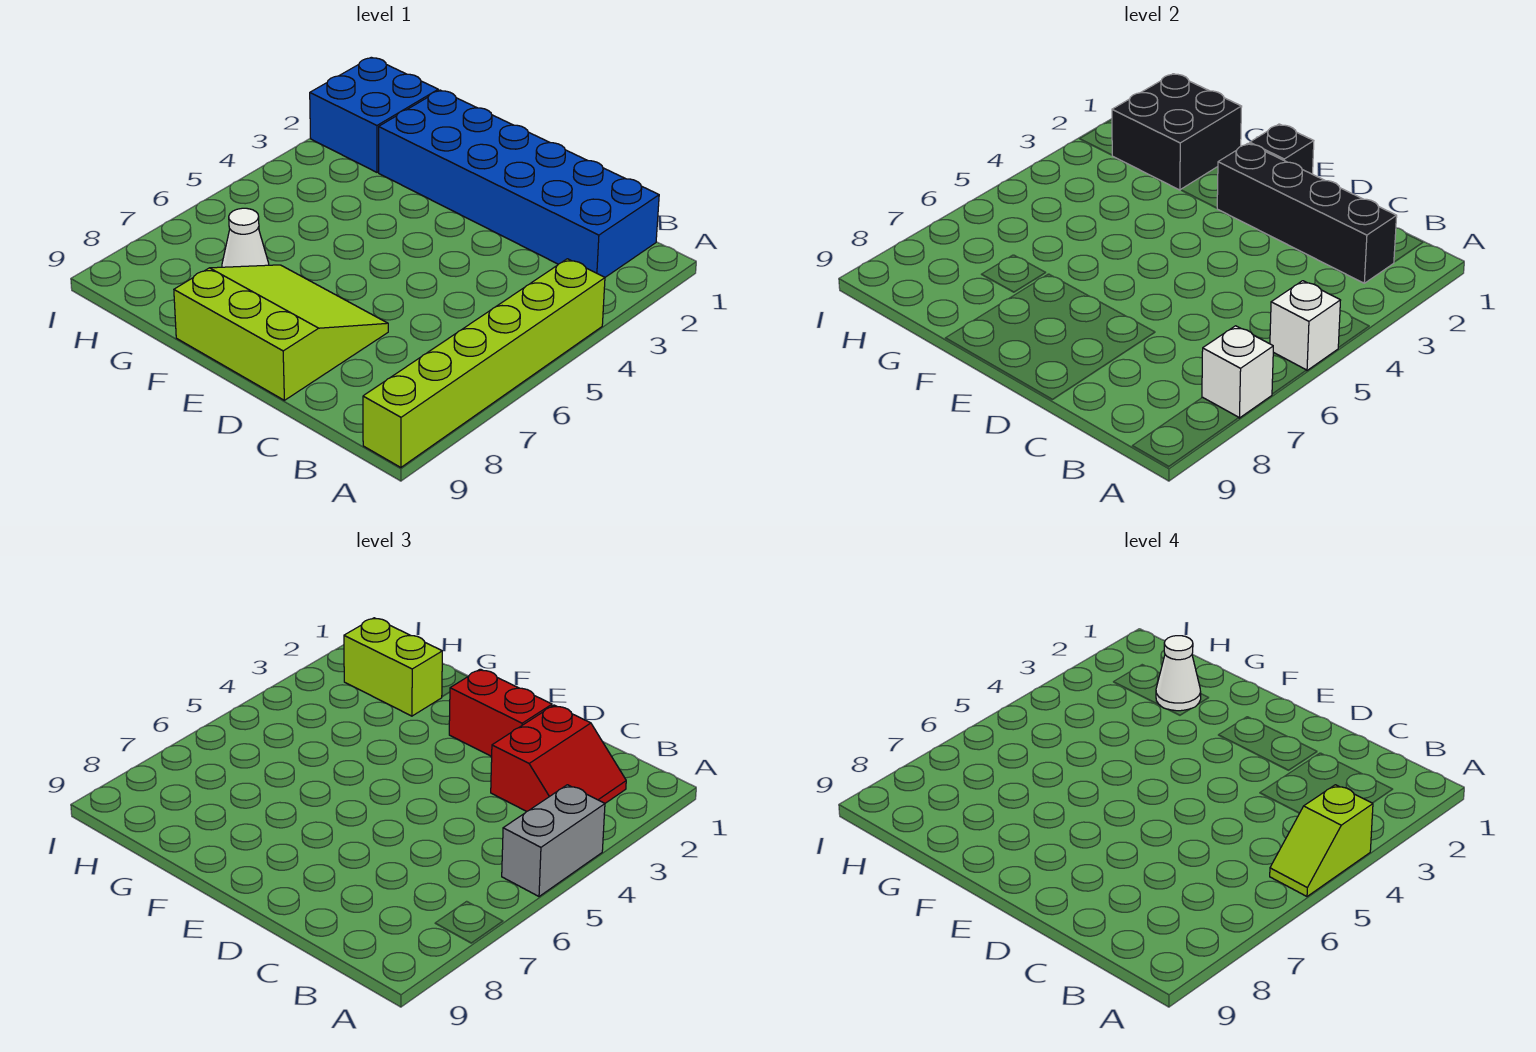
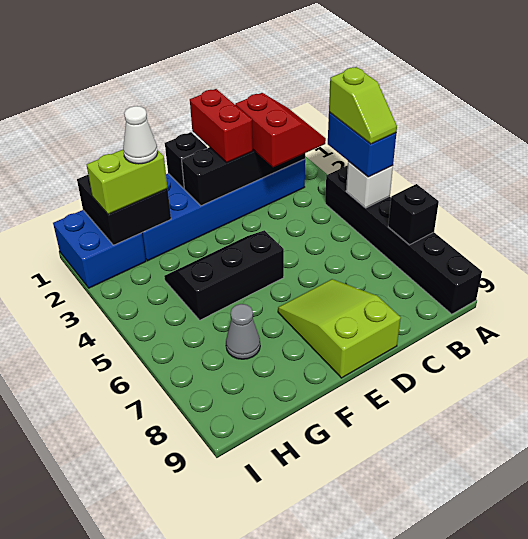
lime 1x6 brick [363,259,605,467] -> black 1x6 brick [325,165,482,314]
grey 1x2 brick [502,785,605,896] -> blue 1x2 brick [328,112,396,177]
white 1x1 brick [1202,326,1273,418] -> black 1x1 brick [388,184,439,245]
red 1x2 brick [449,669,552,757] -> red 1x2 brick turned to [190,89,253,163]
lime 3x3 slope [174,265,388,400] -> lime 2x3 slope [278,279,401,378]
none -> black 2x3 slope [164,230,284,320]
white 1x1 cone [222,208,269,267] -> grey 1x1 cone [226,304,260,359]

